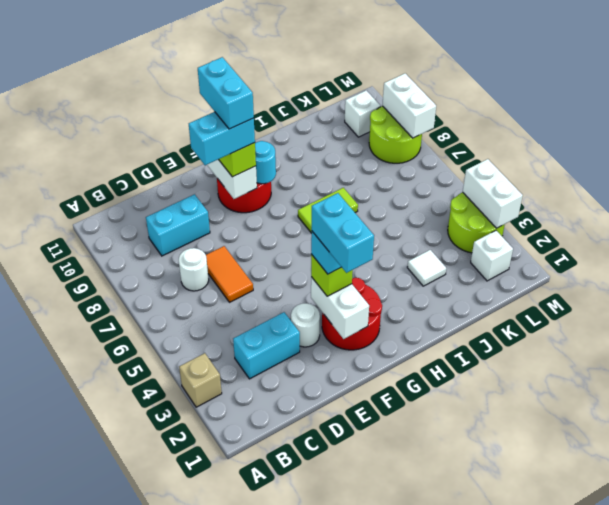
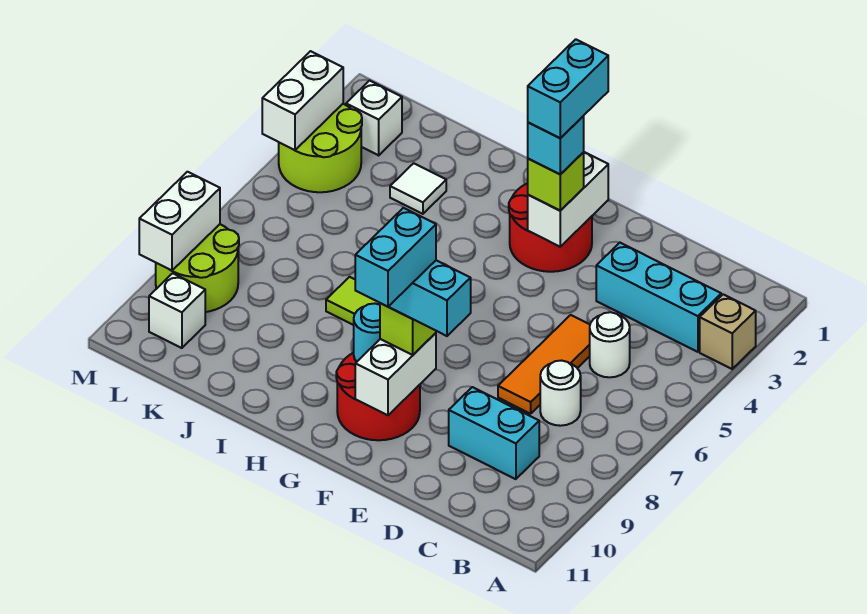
cyan 1x2 brick [233,312,300,379] -> cyan 1x3 brick [596,243,721,352]
orange 1x2 tile [206,246,253,302] -> orange 1x3 tile [498,315,590,414]
white 1x1 round brick [291,303,320,347] -> white 1x1 round brick moved to [590,312,630,377]

